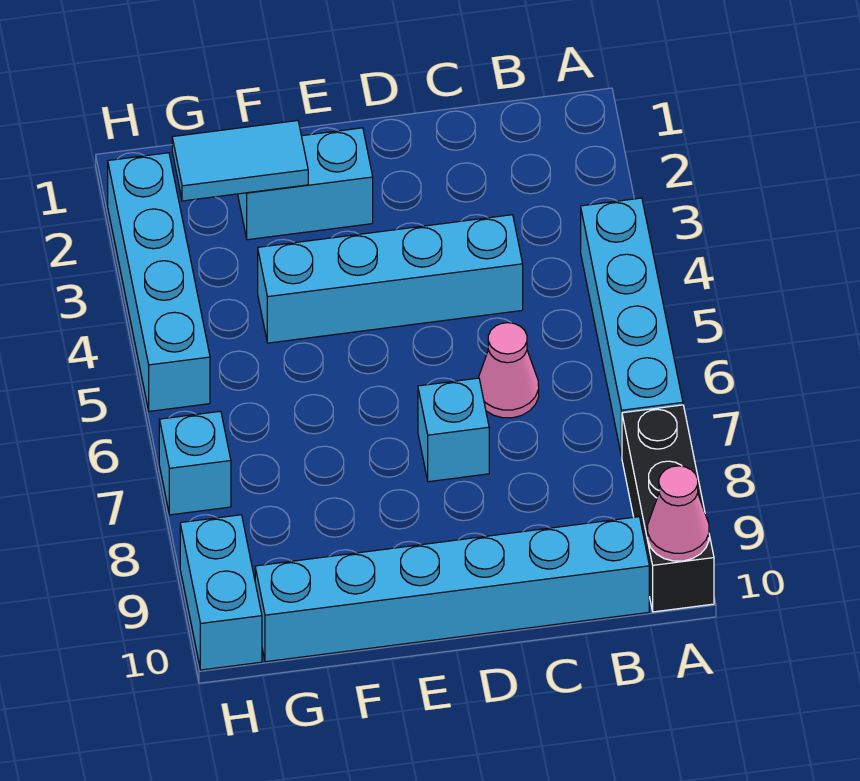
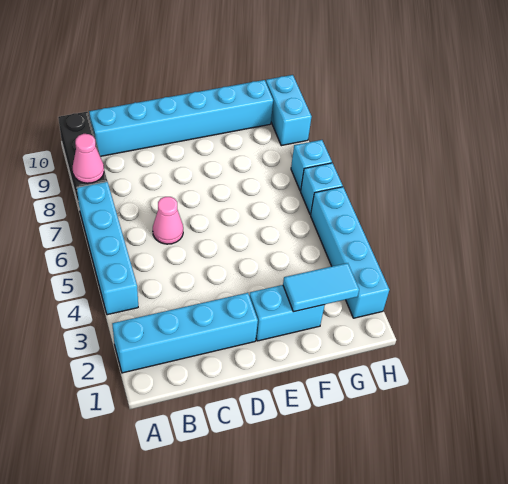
pink 1x1 cone [648,466,709,561] -> pink 1x1 cone moved to [73,134,104,183]
cyan 1x4 brick [258,215,523,343] -> cyan 1x4 brick moved to [112,293,258,373]
cyan 1x1 brick [418,378,489,482] -> cyan 1x1 brick moved to [301,163,343,215]

